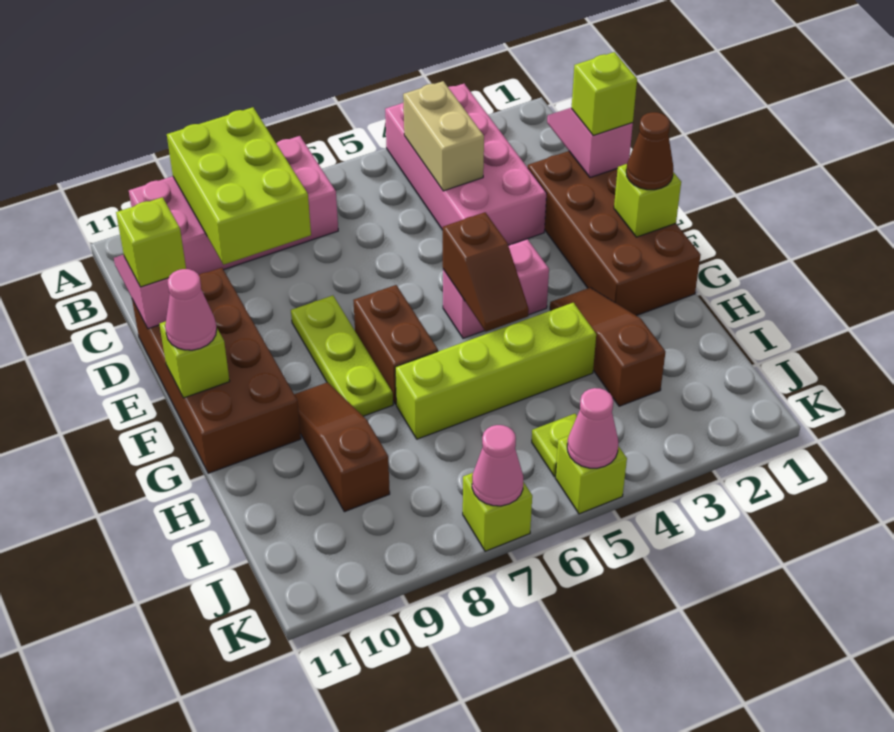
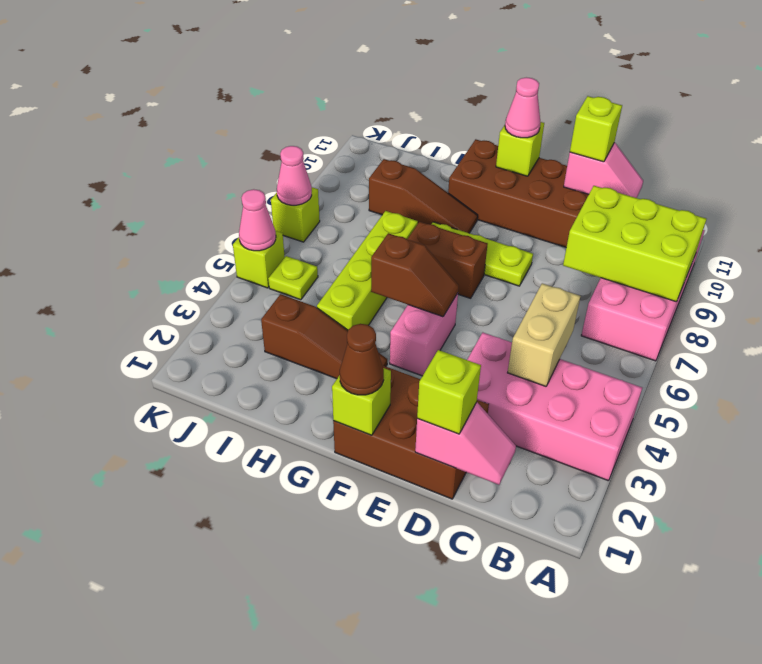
tan 1x2 brick [403,81,484,191] -> tan 1x2 brick turned to [508,283,580,386]
brown 2x4 brick [528,151,701,316] -> brown 2x3 brick [333,365,489,499]
brown 1x2 slope [443,212,529,332] -> brown 1x2 slope turned to [371,233,459,317]

